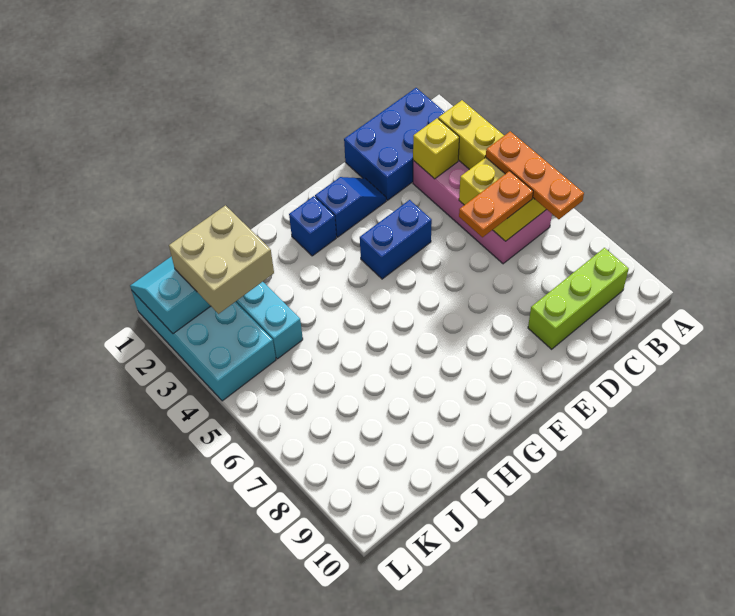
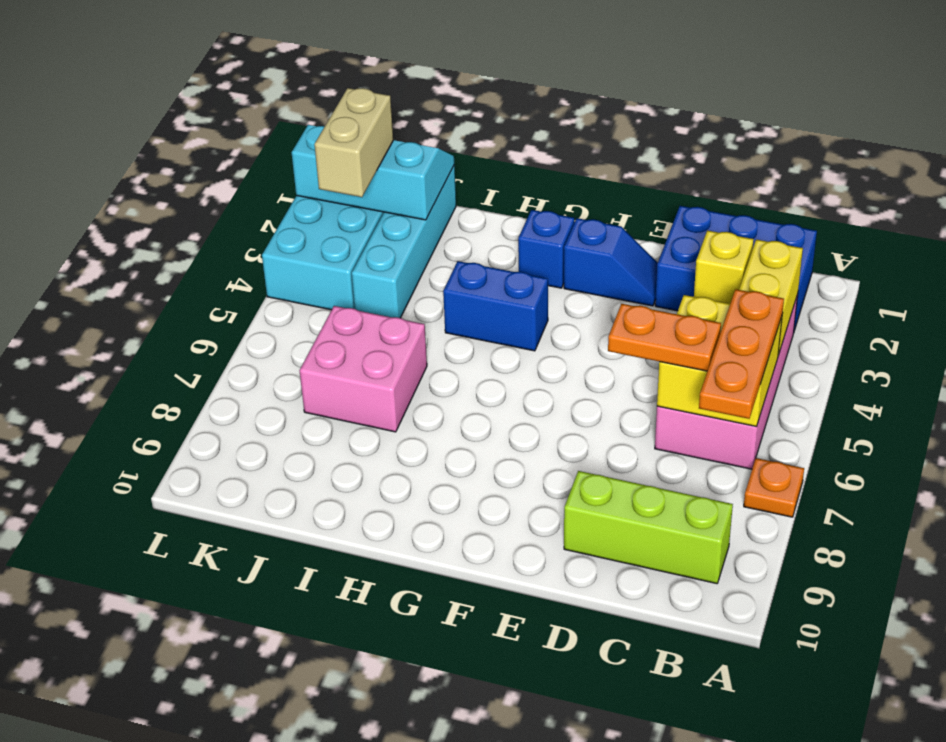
none -> orange 1x1 plate [744,458,804,517]
blue 1x2 brick [360,200,432,279] -> blue 1x2 brick moved to [443,261,548,351]
none -> pink 2x2 brick [299,306,427,432]
tan 2x2 brick [169,205,274,314] -> tan 1x2 brick [314,88,393,197]

